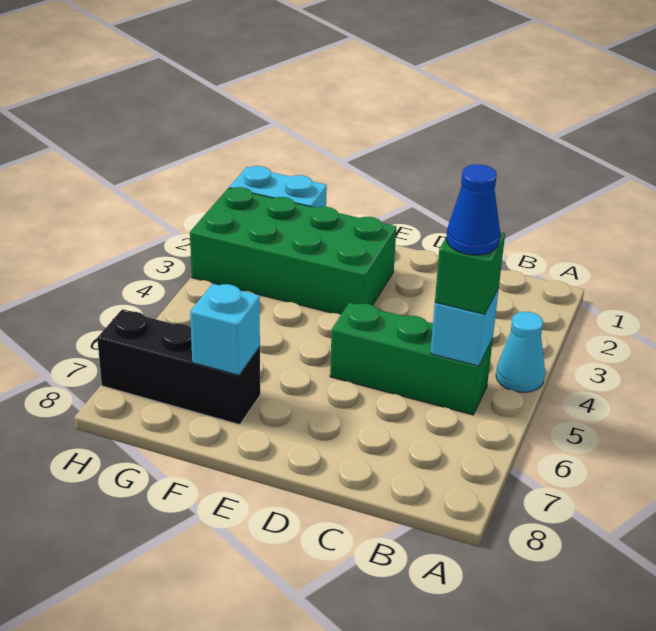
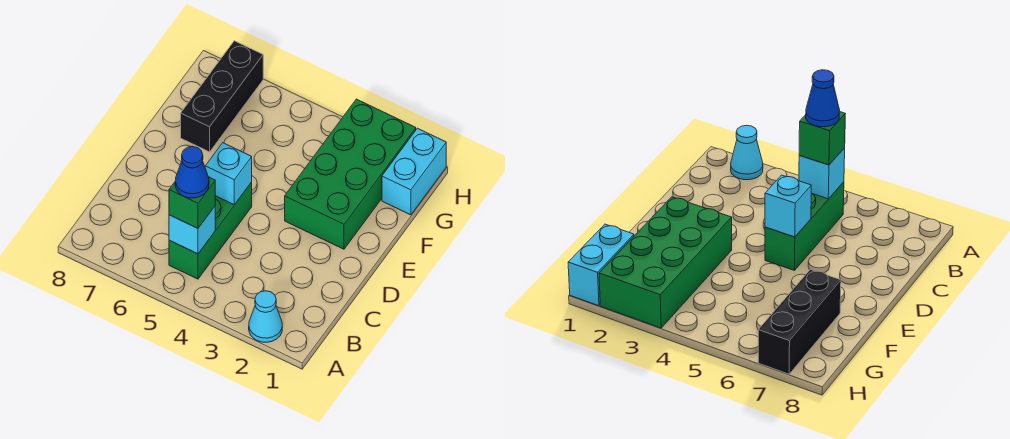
cyan 1x1 cone [496,312,545,392] -> cyan 1x1 cone moved to [249,291,282,342]
cyan 1x1 brick [190,284,260,375] -> cyan 1x1 brick moved to [205,143,252,205]

